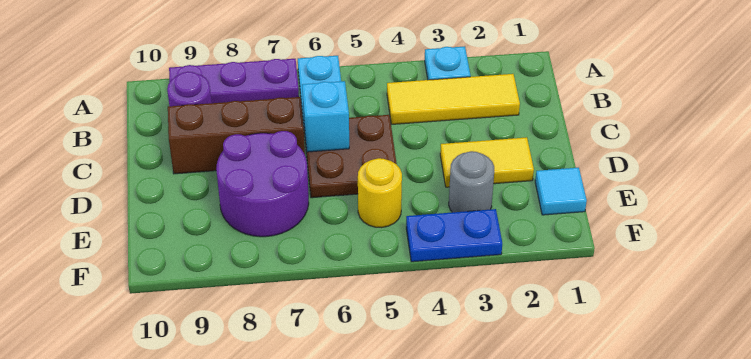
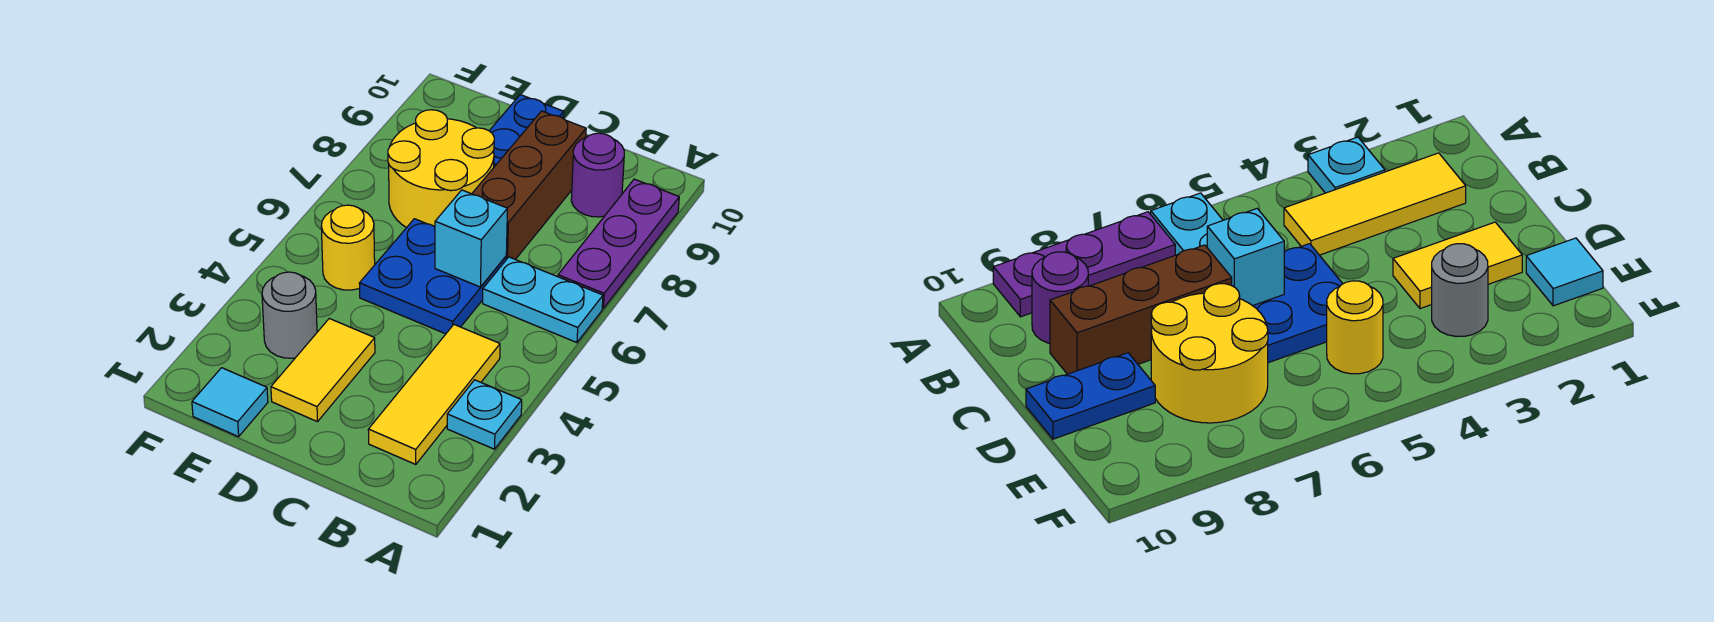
brown 2x2 plate [304,115,397,198] -> blue 2x2 plate [359,219,506,334]
purple 2x2 round brick [216,131,309,237] -> yellow 2x2 round brick [388,110,494,228]
blue 1x2 plate [406,209,502,262] -> blue 1x2 plate moved to [489,95,564,167]

